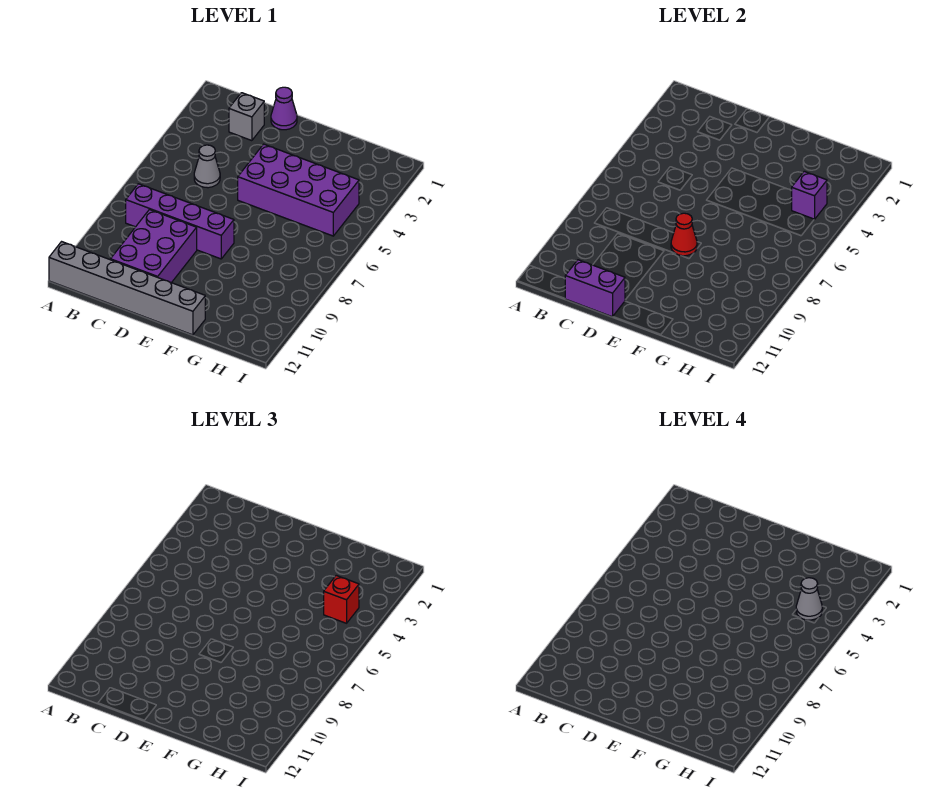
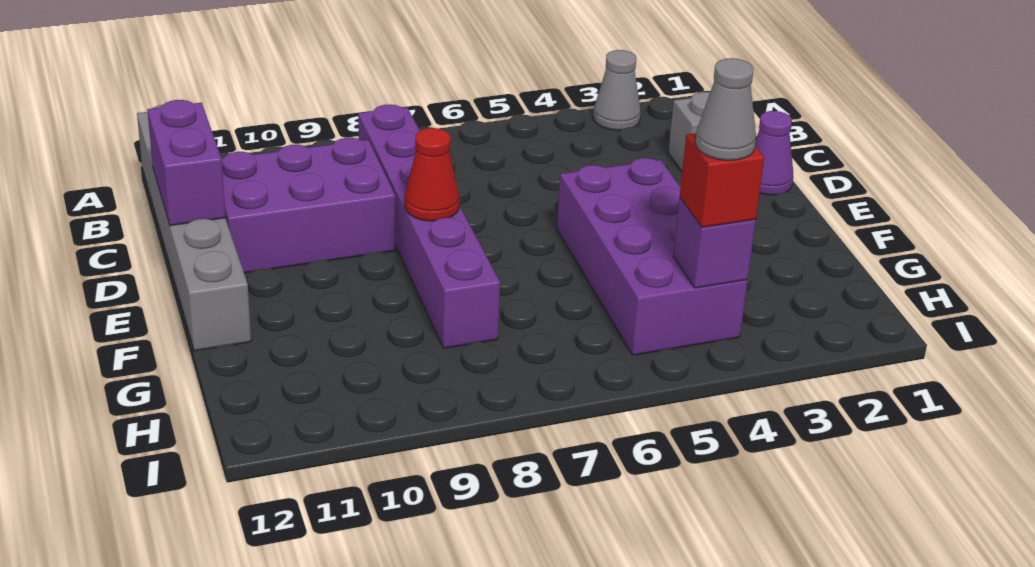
purple 1x4 brick [126,184,234,259] -> purple 1x6 brick [358,104,500,348]
grey 1x1 cone [194,145,220,188] -> grey 1x1 cone moved to [593,50,641,130]

